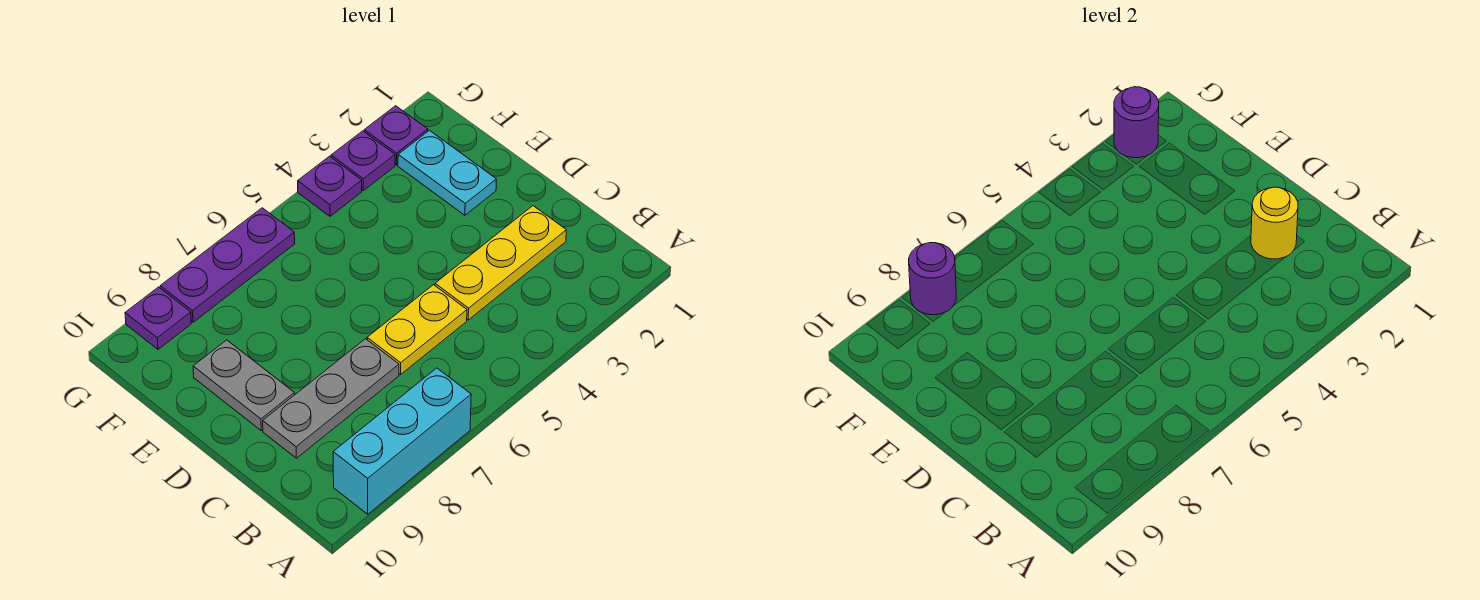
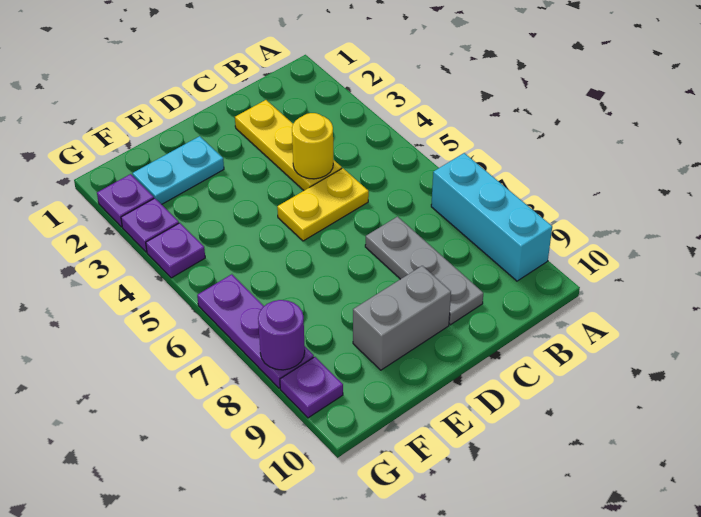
yellow 1x1 round brick [1251,187,1298,259] -> yellow 1x1 round brick moved to [292,113,333,179]
yellow 1x2 plate [367,285,467,374] -> yellow 1x2 plate turned to [277,168,369,241]
grey 1x2 plate [193,340,295,431] -> grey 1x2 brick [353,266,451,370]
purple 1x1 round brick [1114,87,1159,158] -> none

